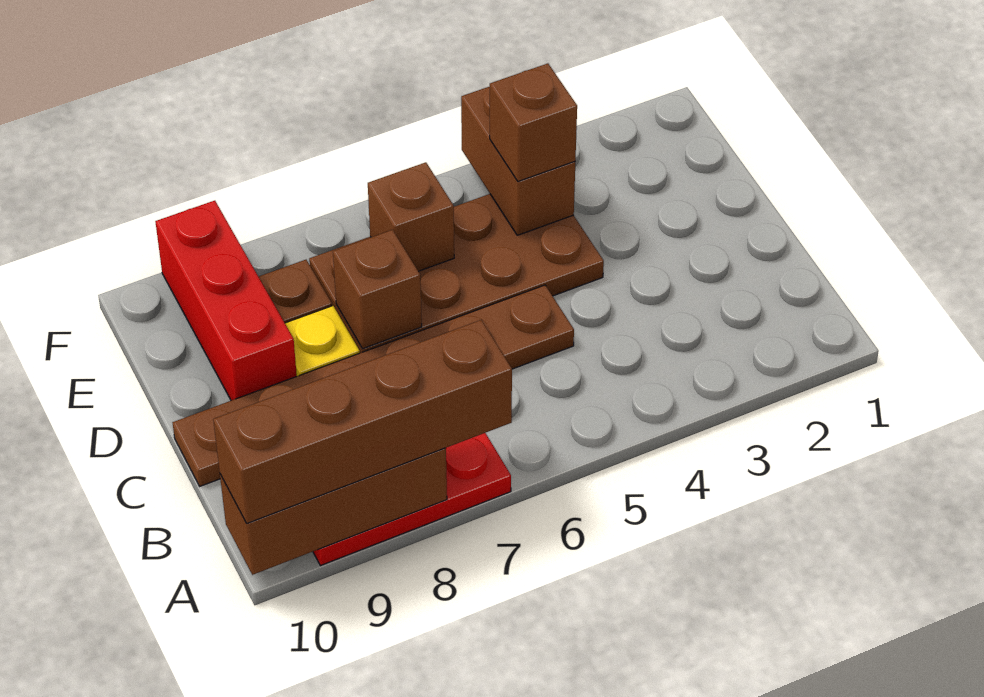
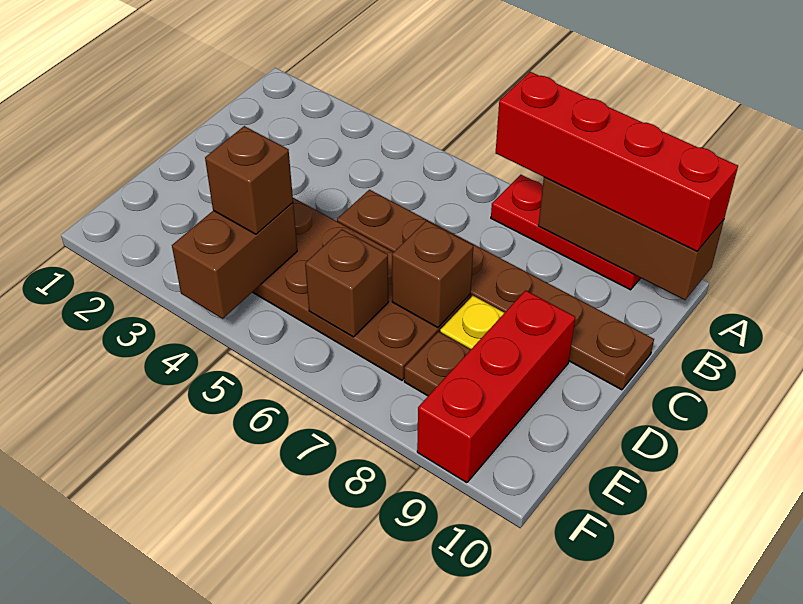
brown 1x4 brick [213,320,512,523] -> red 1x4 brick [496,72,738,251]

